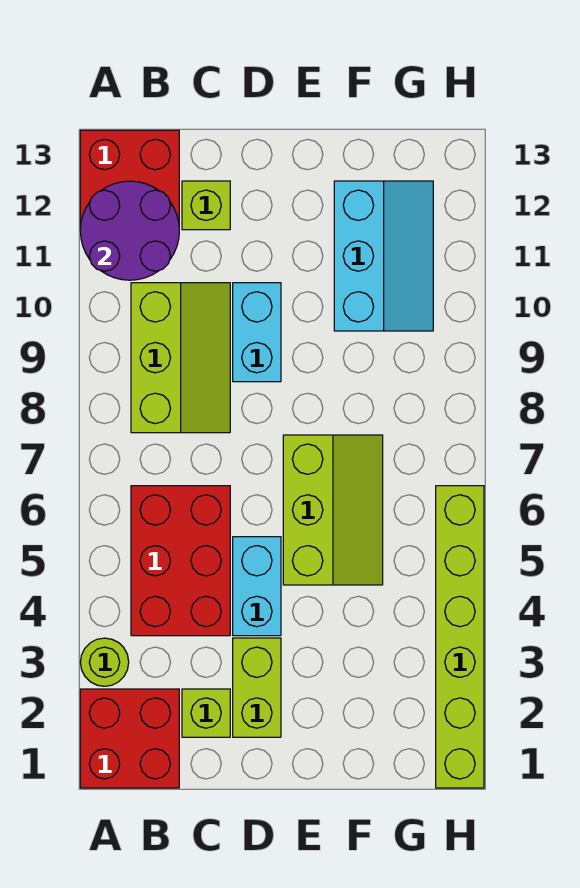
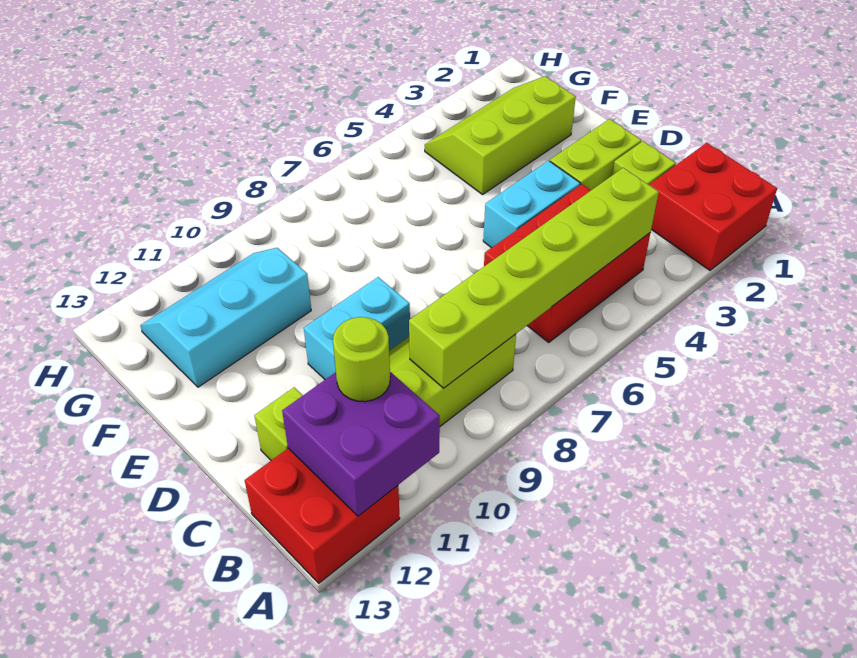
lime 1x1 round brick [80,638,129,686] -> lime 1x1 round brick moved to [333,317,390,402]
purple 2x2 round brick [80,181,179,280] -> purple 2x2 brick [282,372,440,516]
lime 2x3 slope [283,435,383,585] -> lime 2x3 slope moved to [425,76,576,195]
lime 1x6 brick [436,486,484,788] -> lime 1x6 brick moved to [409,167,659,388]

